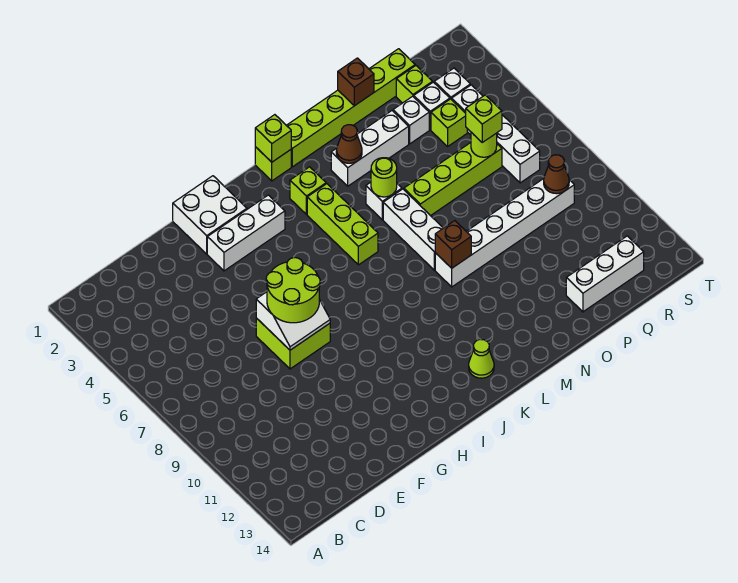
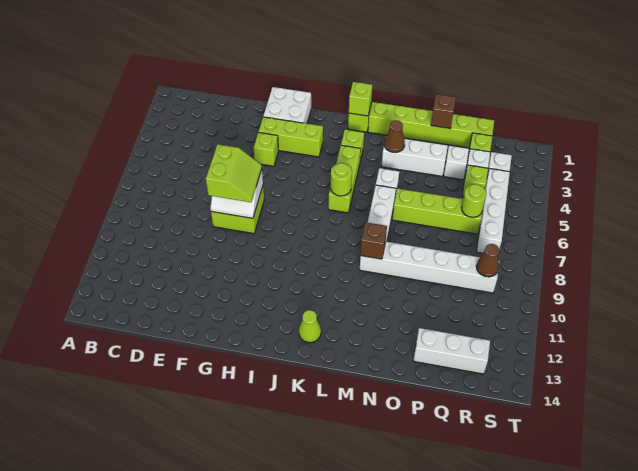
lime 2x2 round brick [266,258,320,323] -> lime 2x2 slope [206,144,262,202]
white 1x3 brick [207,195,285,271] -> lime 1x3 brick [259,117,323,157]
lime 1x1 round brick [371,158,397,197] -> lime 1x1 round brick moved to [331,163,352,196]
lime 1x1 brick [466,95,502,142] -> lime 1x1 brick moved to [254,132,279,166]

